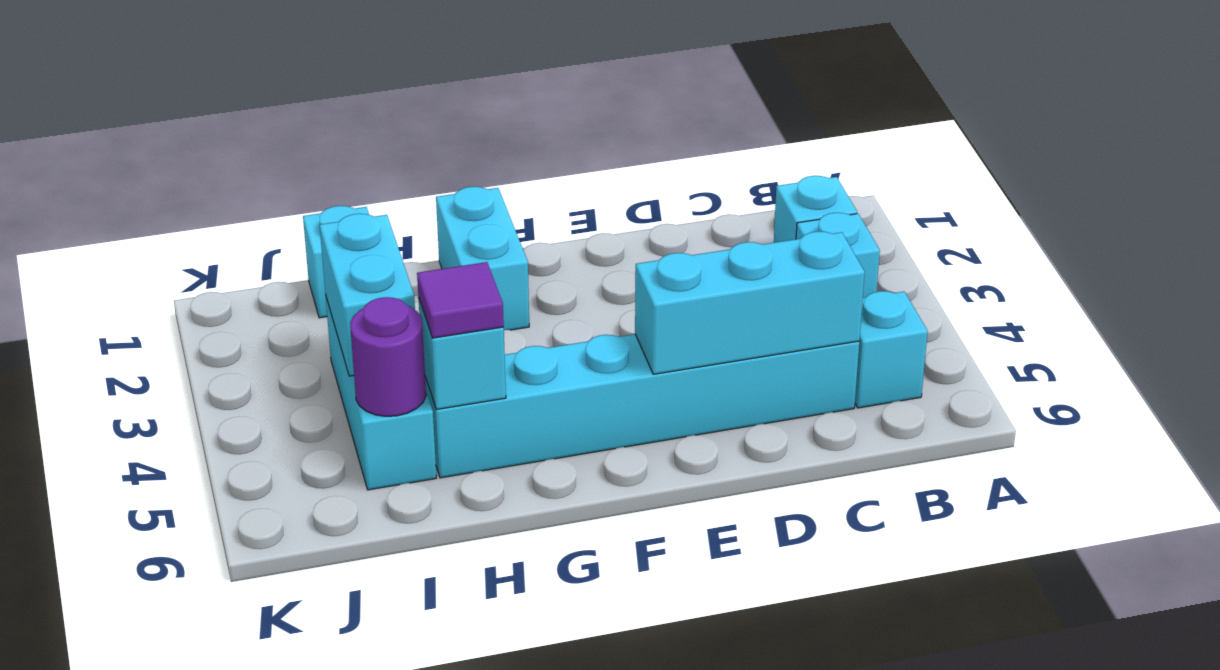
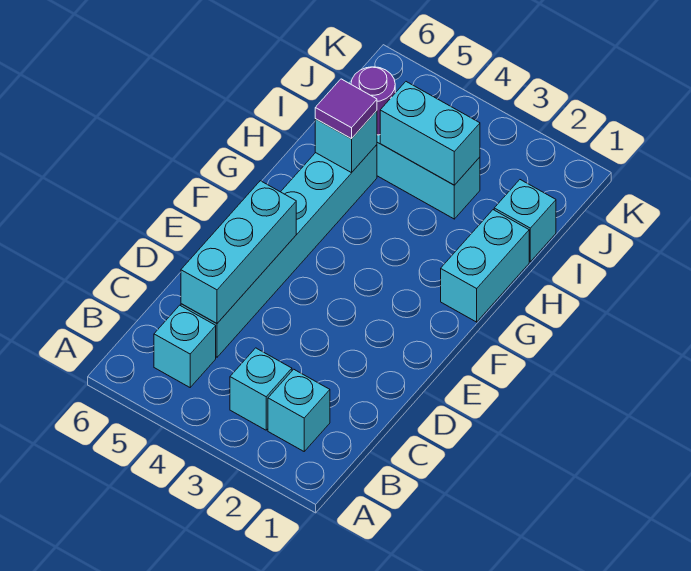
cyan 1x2 brick [436,187,529,330] -> cyan 1x2 brick turned to [441,210,529,322]

